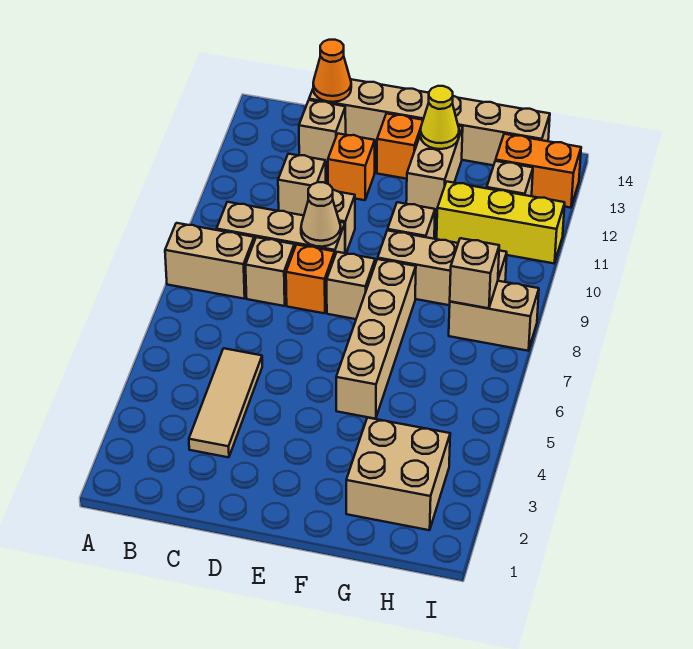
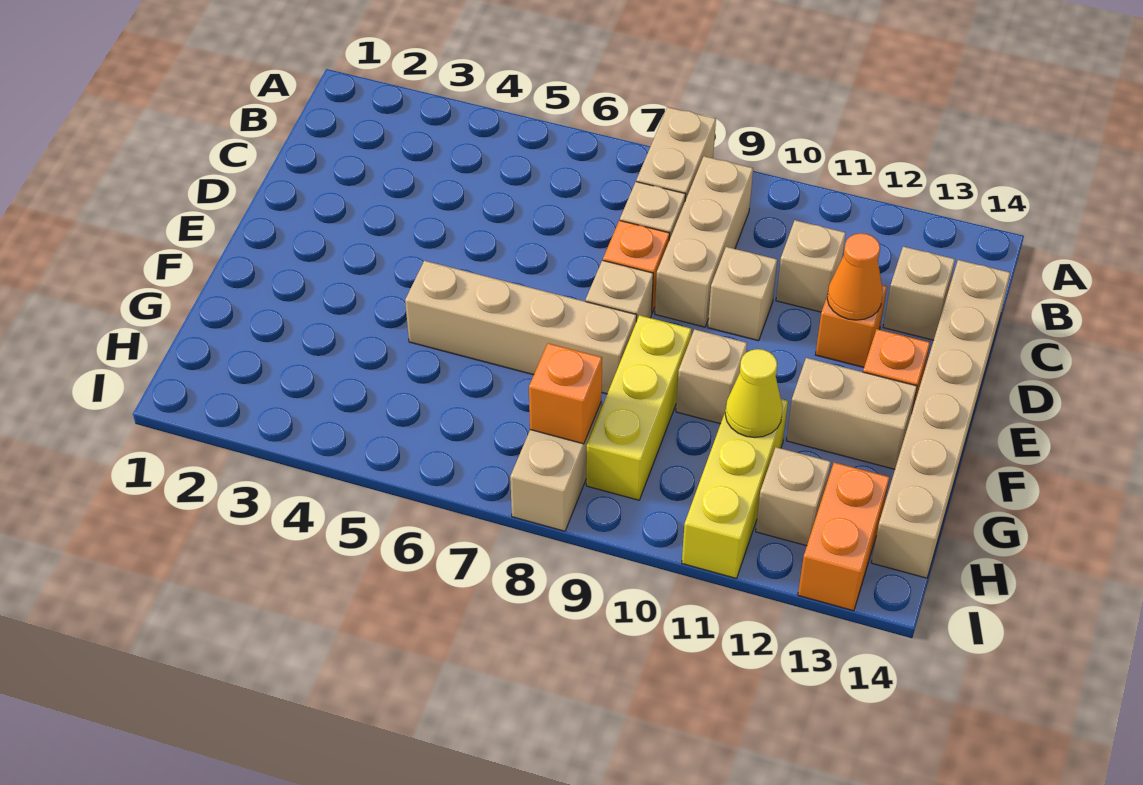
tan 1x3 tile [189,348,262,457] -> none
orange 1x1 cone [313,40,351,102] -> orange 1x1 cone moved to [827,233,883,320]
tan 1x1 cone [301,182,341,247] -> none
tan 1x3 brick [378,230,507,305] -> yellow 1x3 brick [586,315,691,500]
yellow 1x1 cone [420,86,459,149] -> yellow 1x1 cone moved to [725,349,783,438]
tan 2x2 brick [346,418,450,530] -> none
tan 1x1 brick [450,238,499,308] -> orange 1x1 brick [529,343,602,444]

